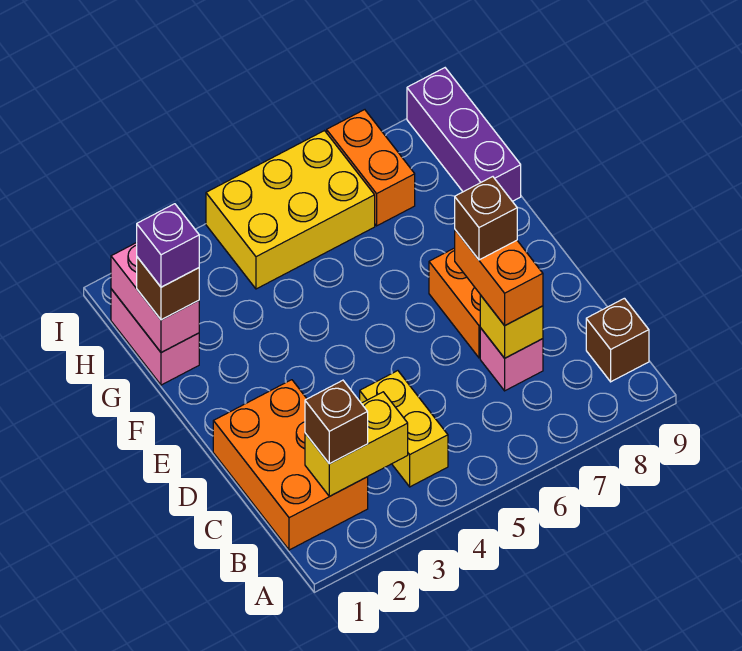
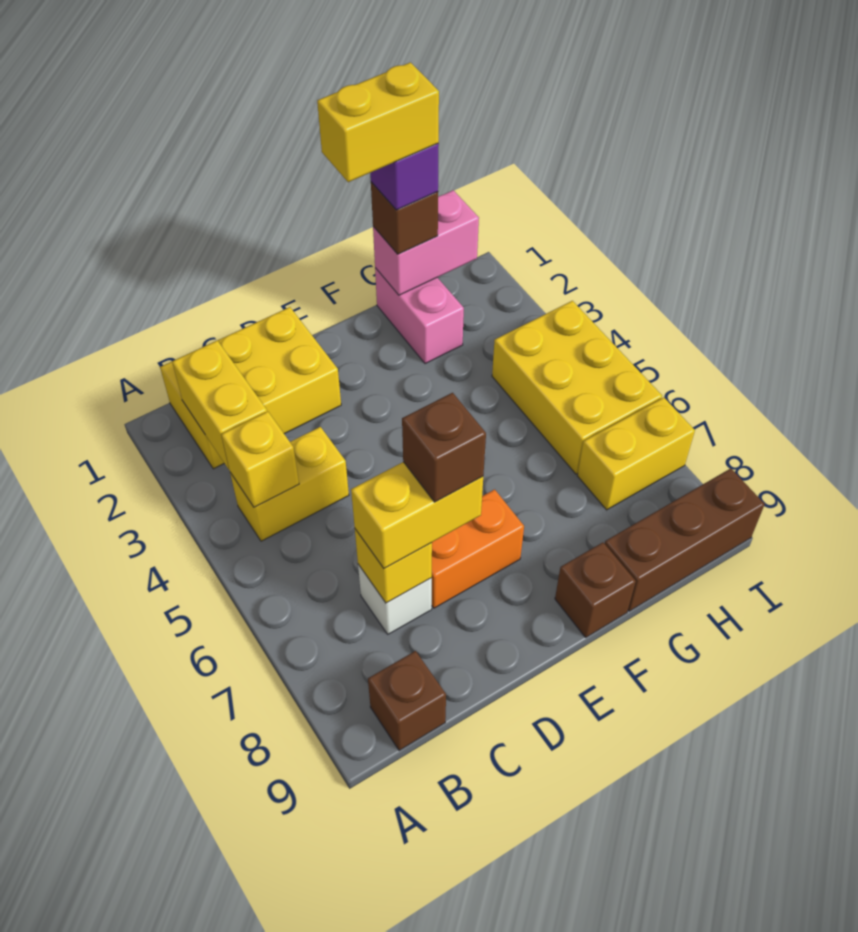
orange 2x3 brick [213,380,368,550] -> yellow 2x3 brick [160,307,341,469]
brown 1x1 brick [305,380,368,464] -> brown 1x1 brick moved to [555,543,636,637]
none -> yellow 1x1 brick [221,411,299,507]
pink 1x1 brick [480,328,543,391] -> white 1x1 brick [358,564,432,634]
orange 1x2 brick [455,230,543,326] -> yellow 1x2 brick [351,462,483,569]
none -> yellow 1x2 brick [317,62,439,182]
pink 1x2 brick [111,289,199,385] -> pink 1x2 brick turned to [375,268,464,364]
purple 1x3 brick [407,68,521,201] -> brown 1x3 brick [605,468,765,611]
orange 1x2 brick [327,110,415,226] -> yellow 1x2 brick [577,397,695,510]

